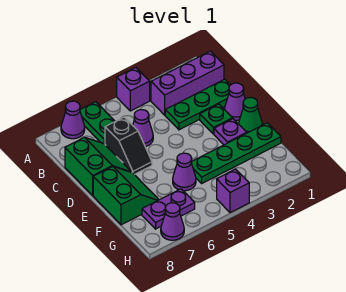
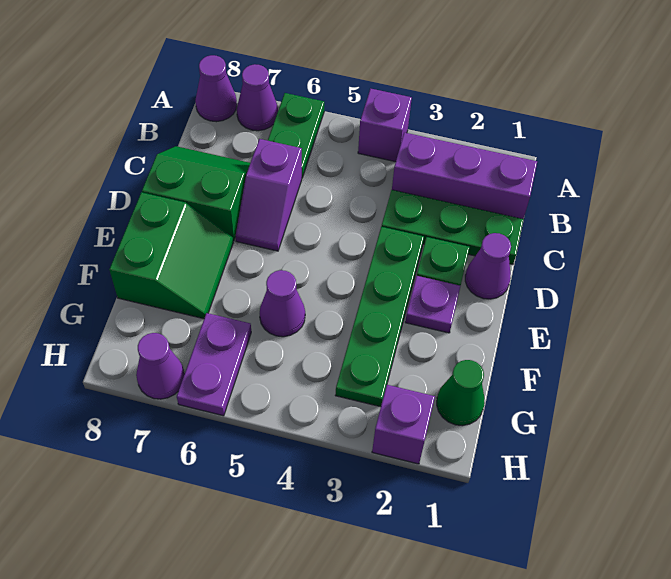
purple 1x1 cone [133,110,153,147] -> purple 1x1 cone moved to [195,55,237,122]
black 1x2 slope [105,117,152,175] -> purple 1x2 slope [236,139,302,251]
green 2x2 slope [65,137,131,195] -> green 2x2 slope turned to [142,146,250,241]
green 1x1 cone [239,98,262,133] -> green 1x1 cone moved to [437,360,485,426]
green 1x4 plate [191,123,281,183] -> green 1x4 plate turned to [335,227,424,407]
purple 1x2 plate [142,189,195,229] -> purple 1x2 plate turned to [177,313,251,416]
purple 1x1 brick [217,169,249,213] -> purple 1x1 brick moved to [372,385,435,464]

